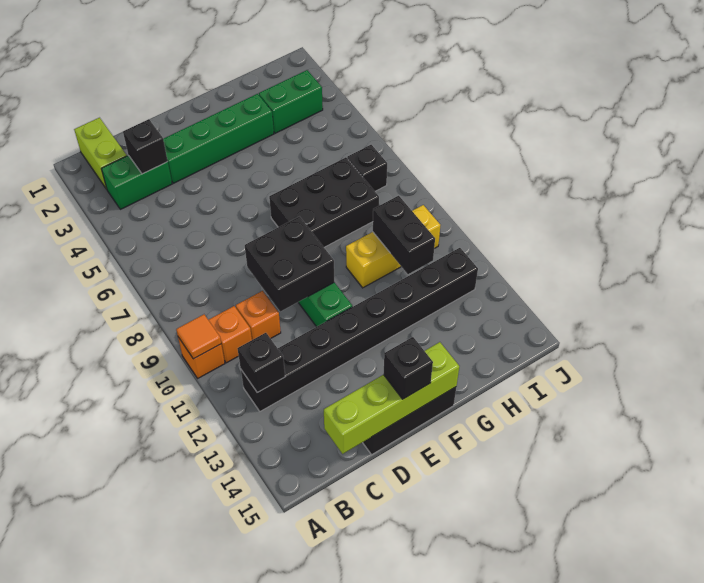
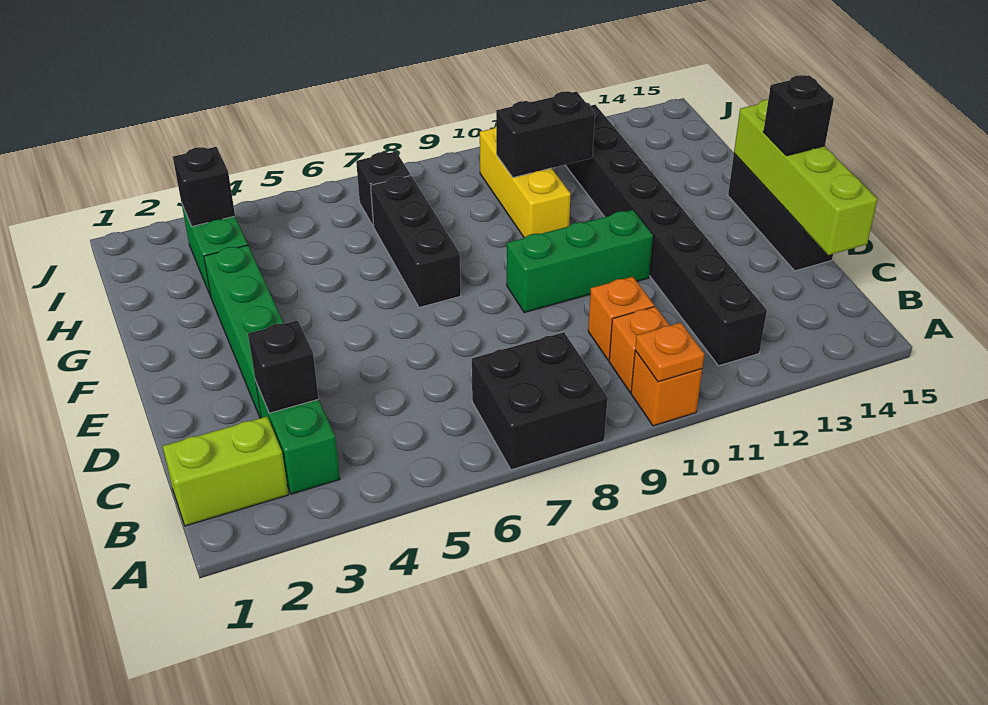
orange 1x1 tile [176,315,221,359] -> orange 1x1 plate [635,323,704,382]
black 1x1 brick [238,333,285,392] -> black 1x1 brick moved to [173,147,235,226]
black 2x2 brick [245,217,334,312] -> black 2x2 brick moved to [472,332,608,470]
black 2x3 brick [269,157,379,247] -> black 1x3 brick [371,176,461,308]

